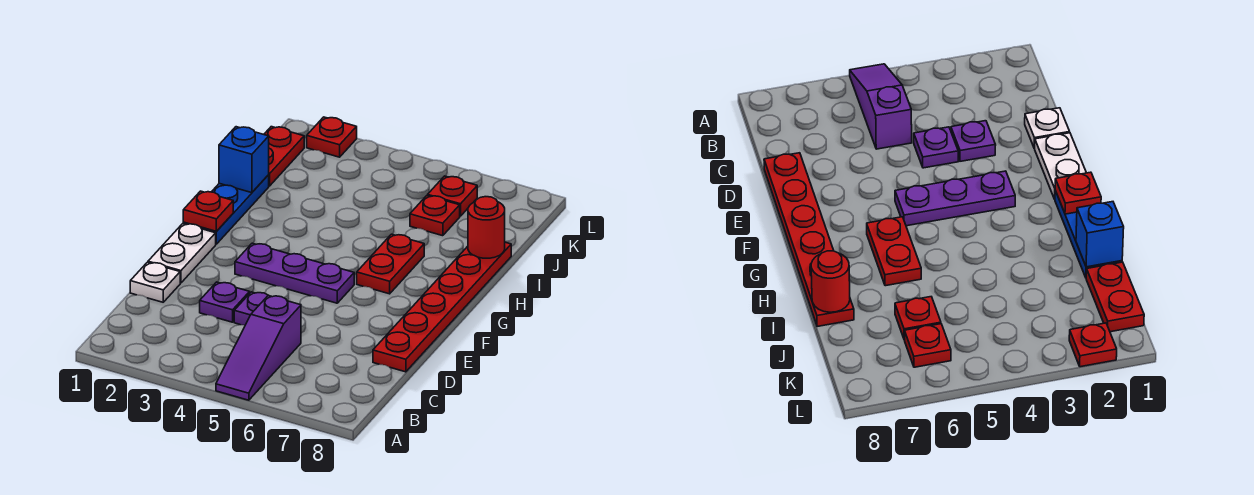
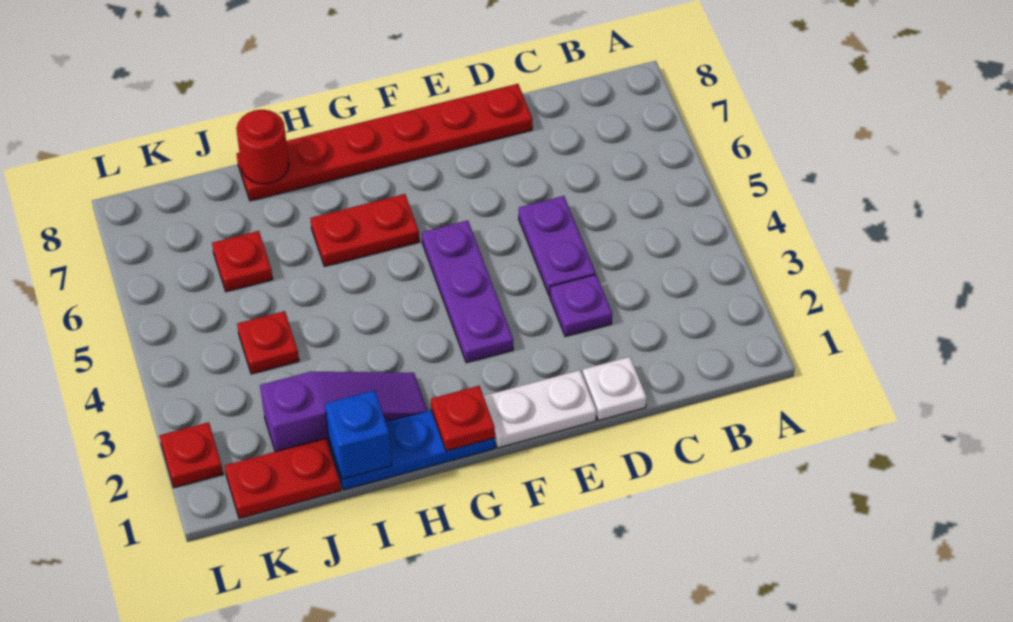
purple 1x3 slope [216,295,301,400] -> purple 1x3 slope moved to [260,372,427,452]
purple 1x1 plate [234,292,268,325] -> purple 1x2 plate [519,196,596,296]
red 1x1 plate [428,176,477,216] -> red 1x1 plate moved to [237,311,299,374]

